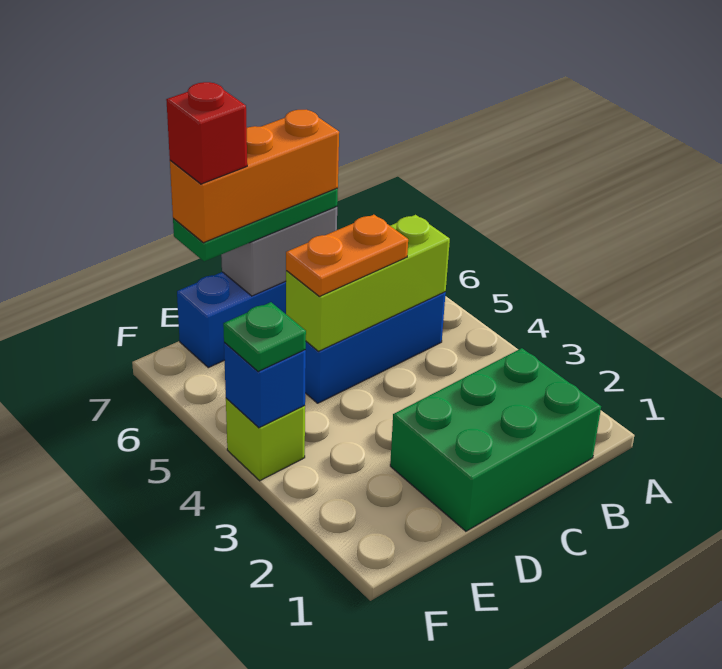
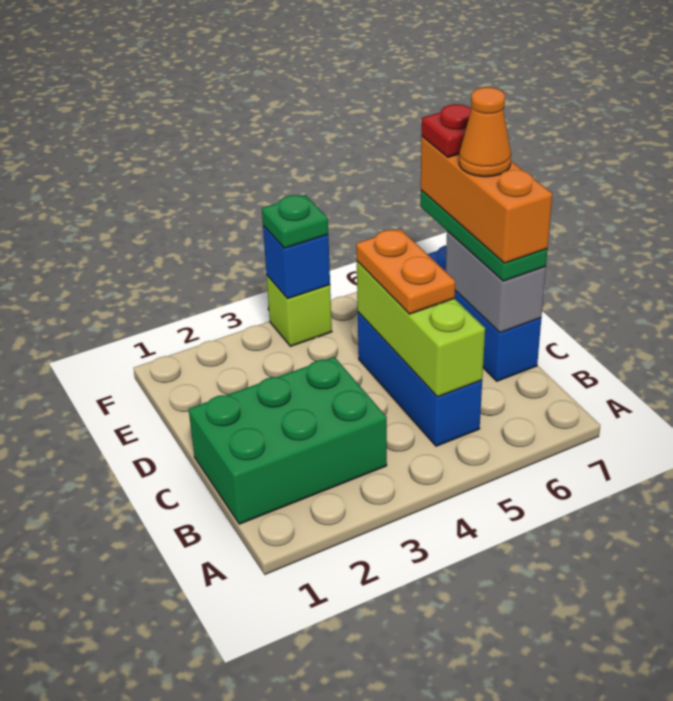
green 2x3 brick [390,348,601,531] -> green 2x3 brick turned to [189,357,387,524]
none -> orange 1x1 cone [459,87,511,177]
red 1x1 brick [166,82,247,184] -> red 1x1 plate [421,104,471,157]

